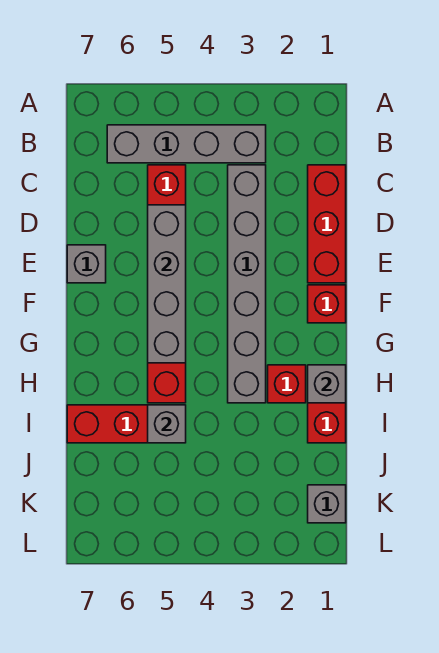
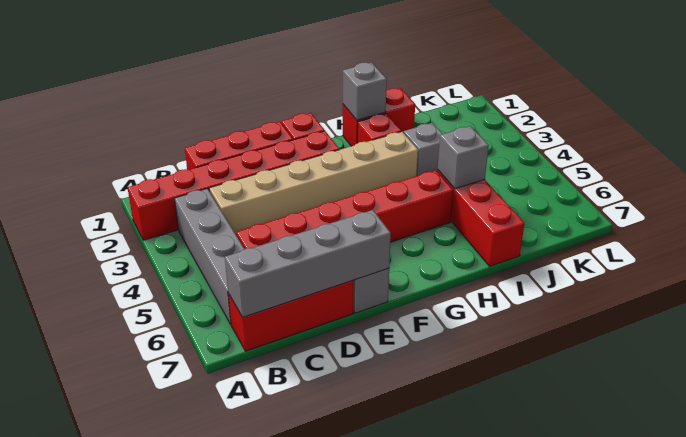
none -> red 1x6 brick [127,131,339,240]
none -> red 1x3 brick [228,281,354,351]
grey 1x6 brick [228,165,266,403] -> tan 1x6 brick [209,132,418,234]
grey 1x4 brick [148,205,186,363] -> grey 1x4 brick moved to [225,210,391,317]
grey 1x1 brick [308,485,346,523] -> grey 1x1 brick moved to [404,123,442,176]

